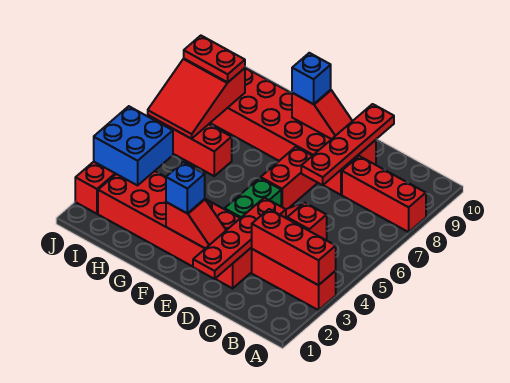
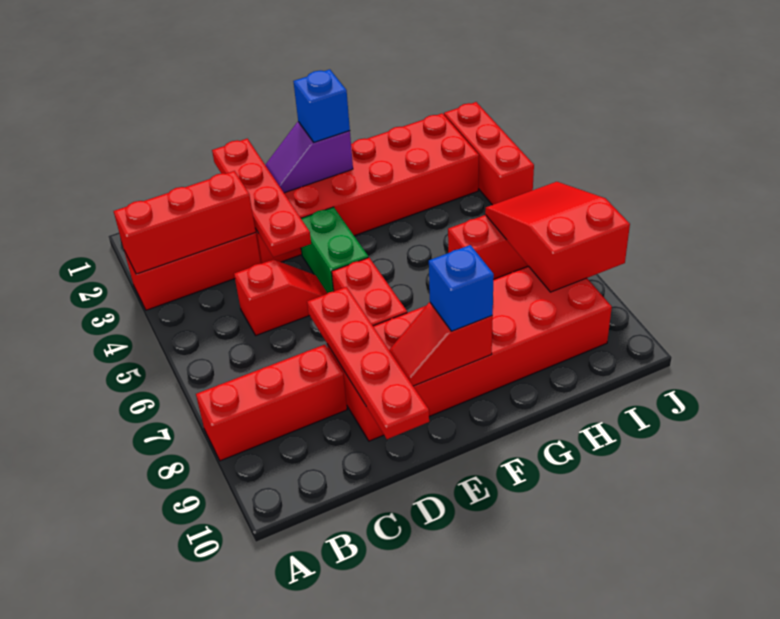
red 1x2 slope [166,199,226,248] -> purple 1x2 slope [265,122,353,193]
blue 2x2 brick [94,106,173,185] -> none
red 1x2 plate [184,36,245,82] -> none

